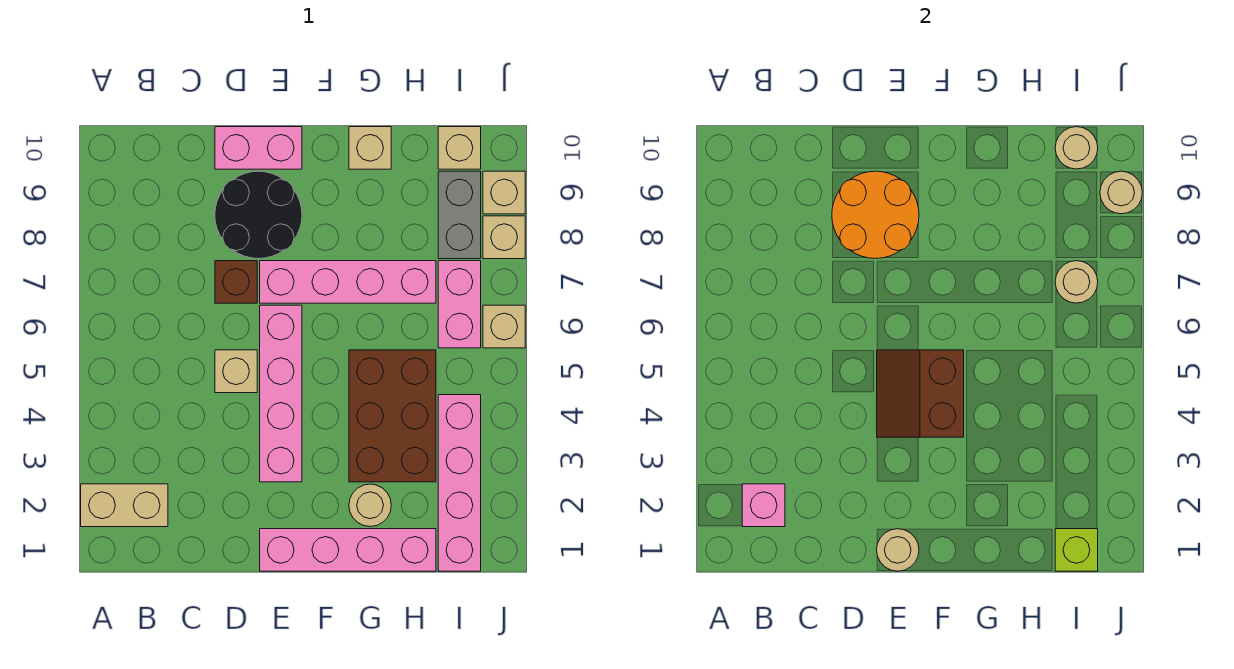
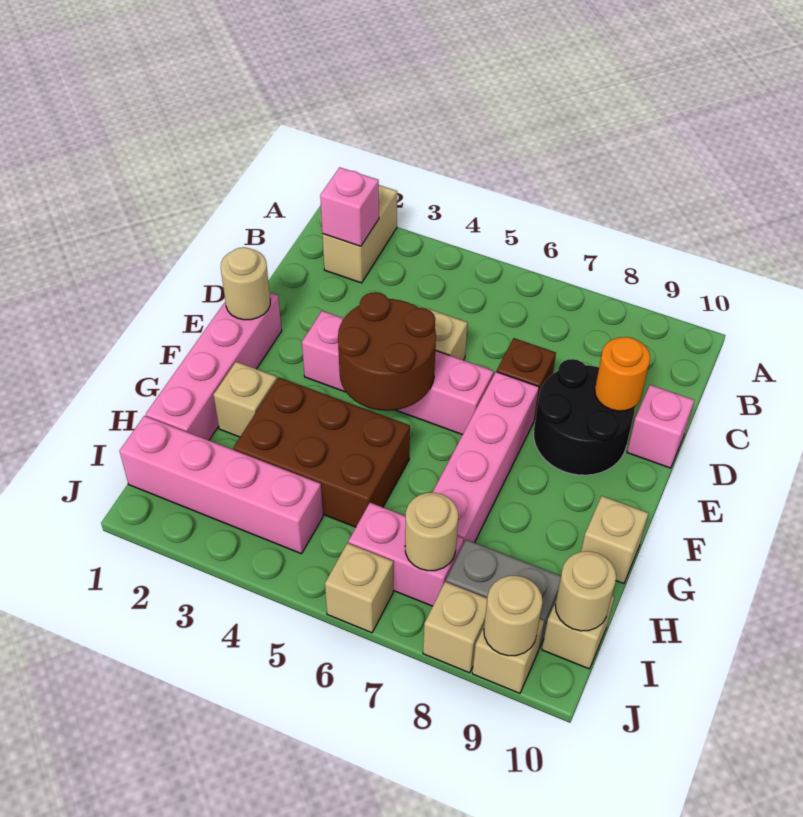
orange 2x2 round brick [832,171,919,259] -> orange 1x1 round brick [595,337,650,411]
pink 1x2 brick [215,127,302,169] -> pink 1x1 brick [627,385,694,468]
brown 2x2 slope [877,350,964,437] -> brown 2x2 round brick [338,292,436,411]
tan 1x1 round brick [349,484,391,527] -> tan 1x1 brick [214,362,277,437]
lime 1x1 brick [1055,529,1098,571] -> none

